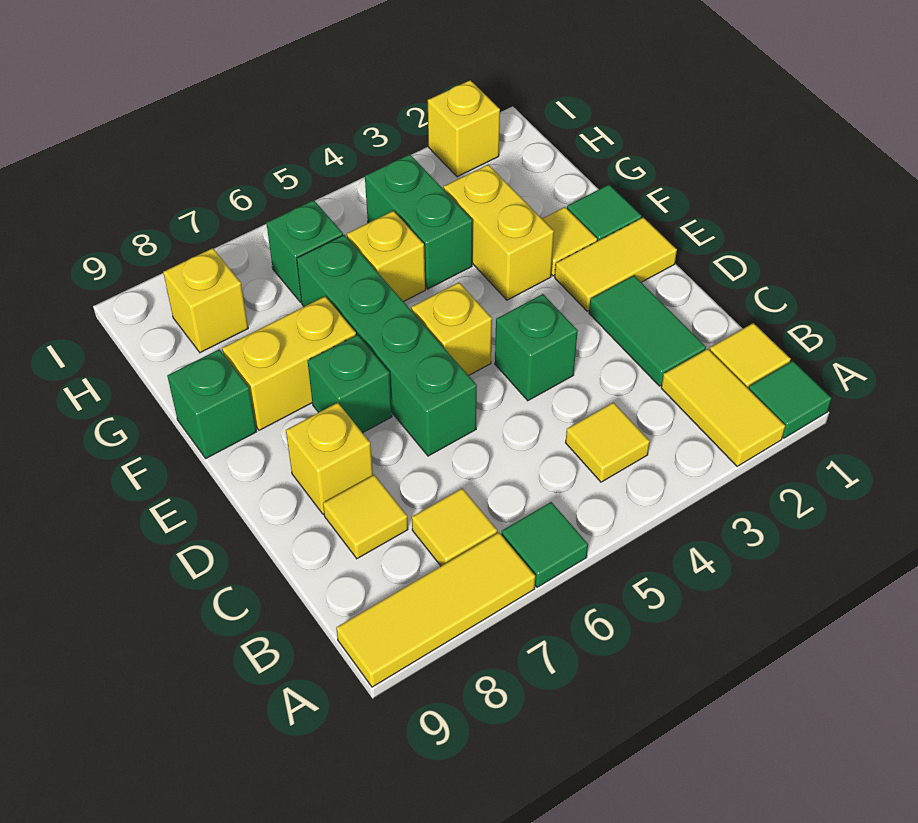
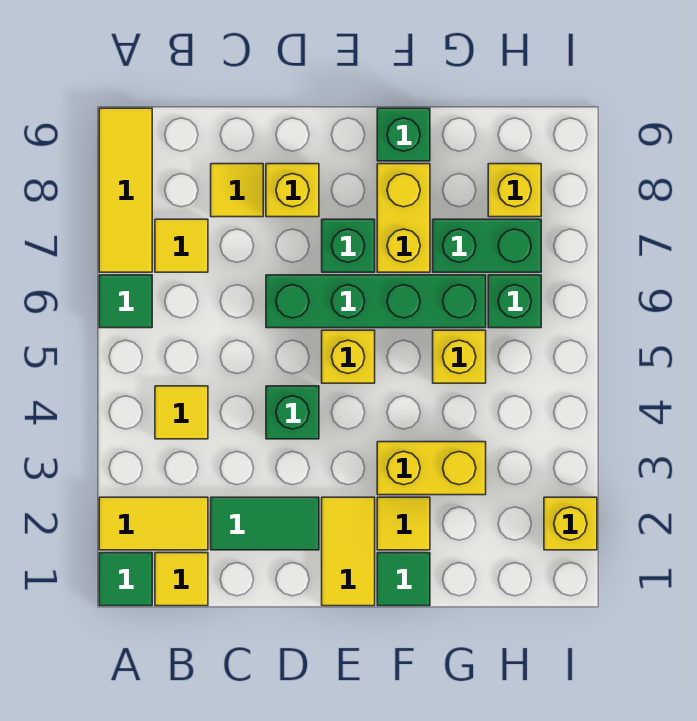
green 1x2 brick [365,154,472,289] -> green 1x2 brick moved to [433,219,541,272]

